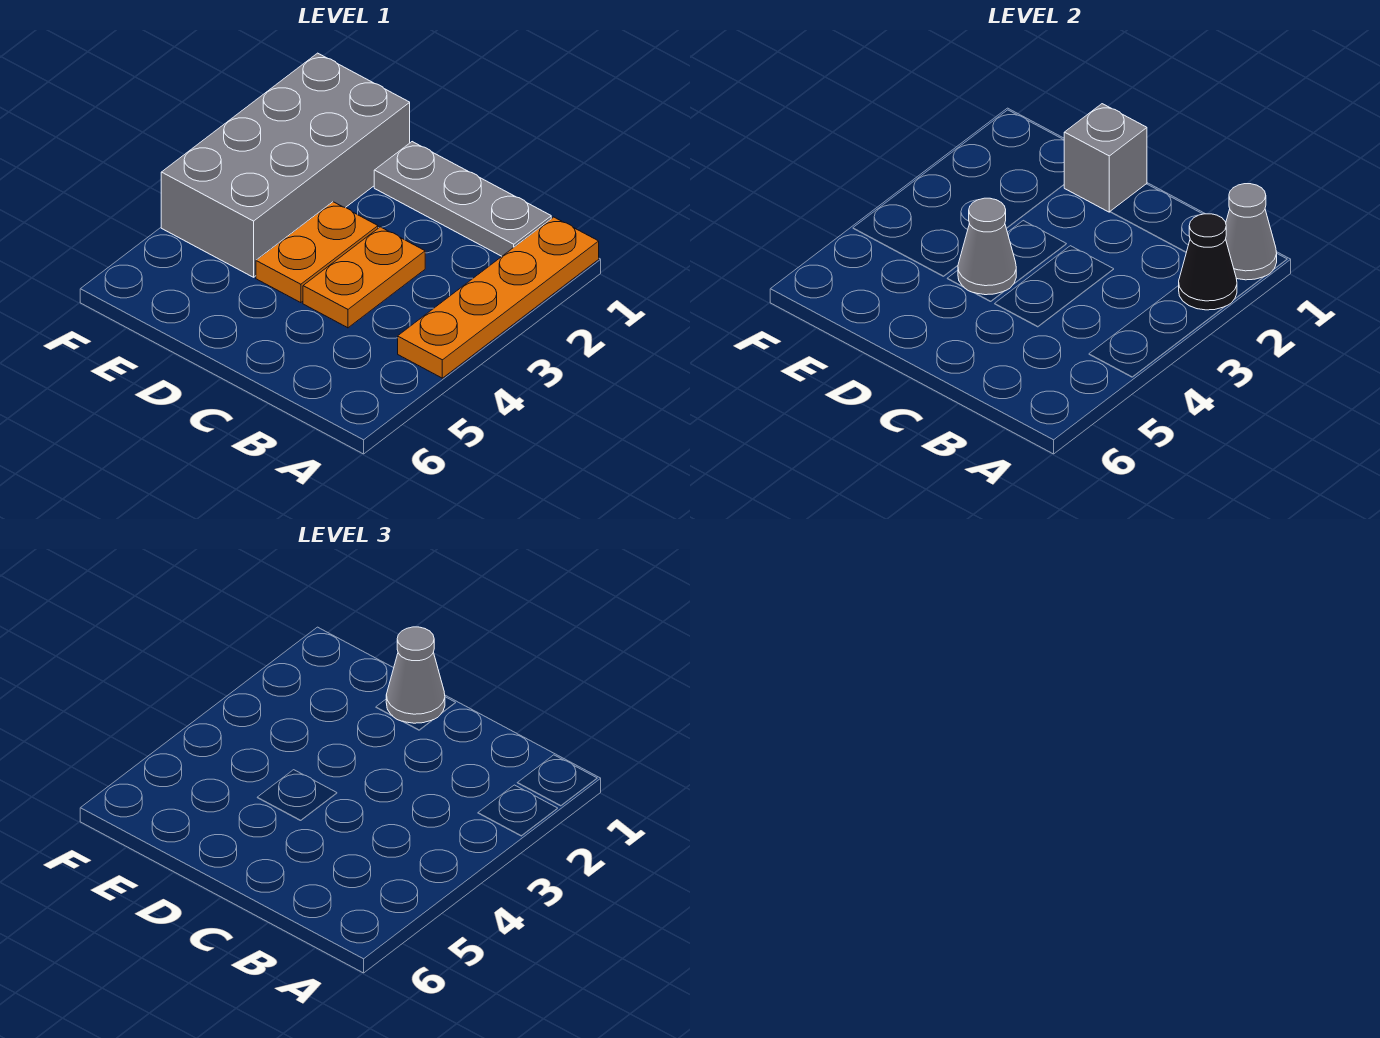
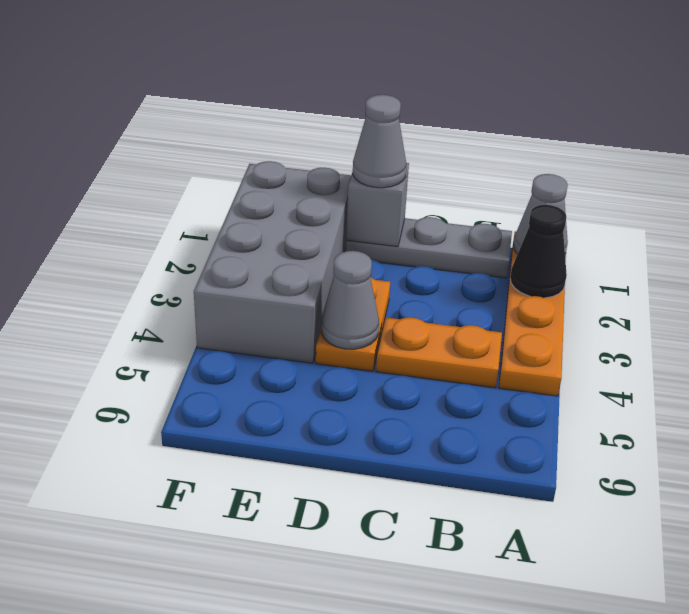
orange 1x2 plate [303,227,425,328] -> orange 1x2 plate turned to [376,317,502,388]

